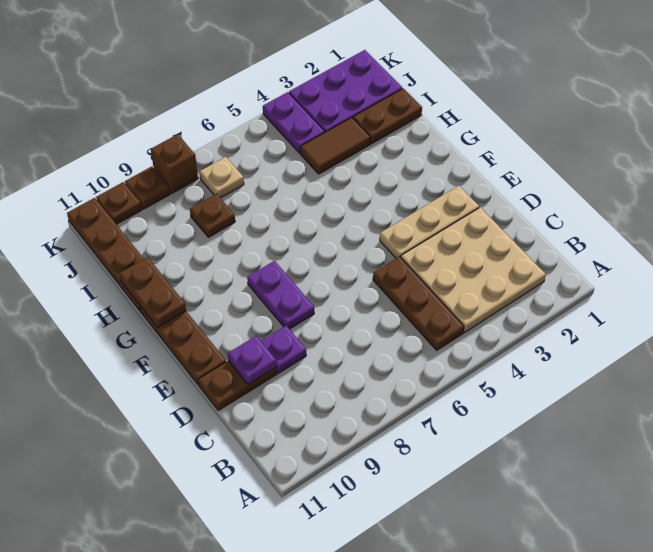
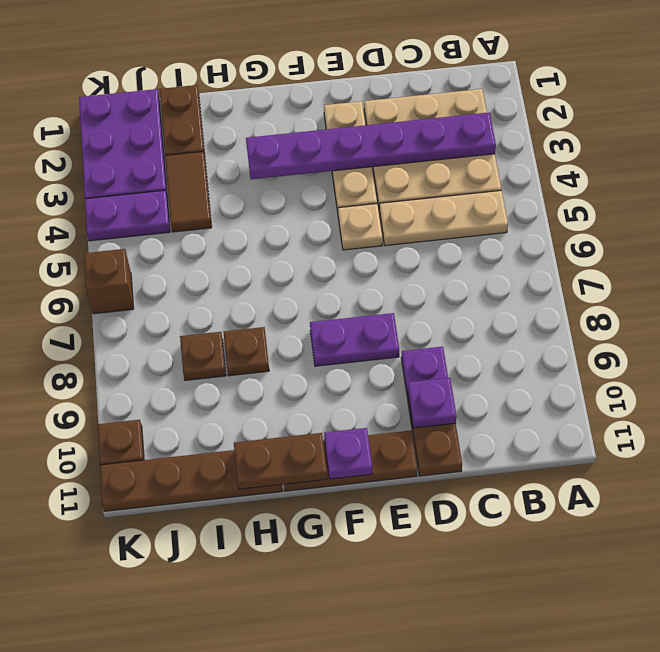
none -> purple 1x6 plate [246,112,496,179]
brown 1x3 plate [373,256,464,350] -> tan 1x3 plate [379,190,508,246]
none -> purple 1x1 plate [324,428,372,479]
tan 1x1 plate [200,157,244,198] -> tan 1x1 plate moved to [338,204,383,250]
brown 1x1 brick [151,134,198,194] -> brown 1x1 brick moved to [84,249,134,314]
brown 1x1 plate [125,167,170,209] -> brown 1x1 plate moved to [224,327,269,376]

